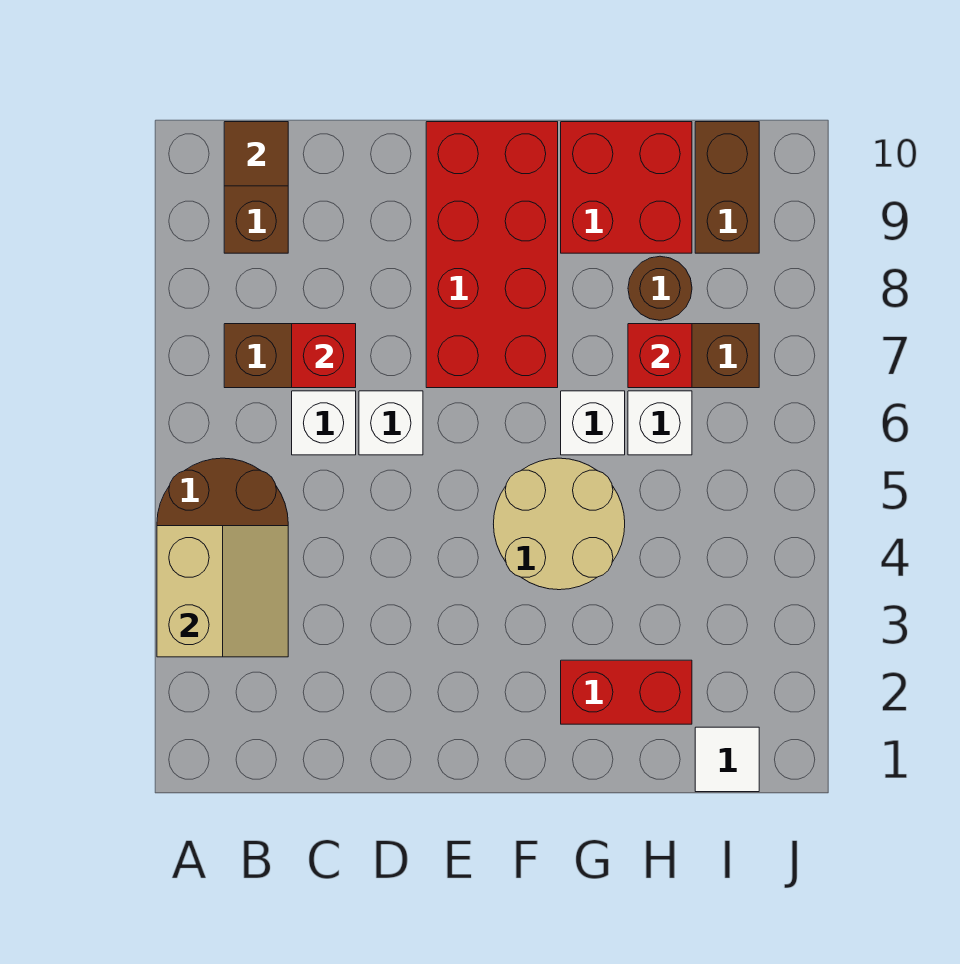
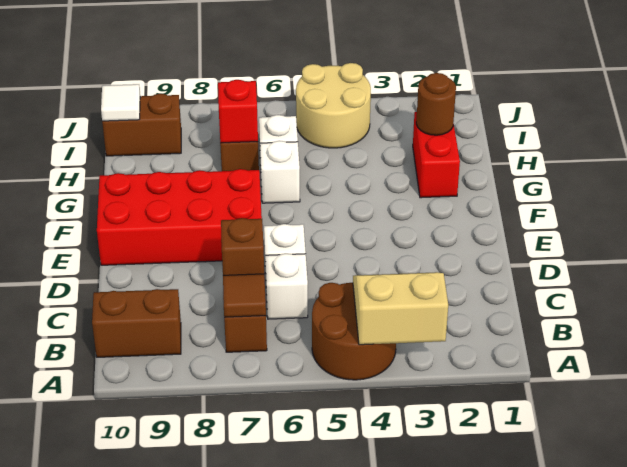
brown 1x1 tile [224,122,288,186] -> brown 1x1 tile moved to [223,274,266,317]
red 1x1 brick [292,324,356,388] -> brown 1x1 brick [221,218,264,275]
tan 2x2 round brick [494,458,625,590] -> tan 2x2 round brick moved to [296,63,371,148]
red 2x2 brick [561,122,692,253] -> none
brown 1x1 round brick [628,256,692,320] -> brown 1x1 round brick moved to [416,73,456,135]
white 1x1 tile [695,727,759,792] -> white 1x1 tile moved to [101,84,140,121]

